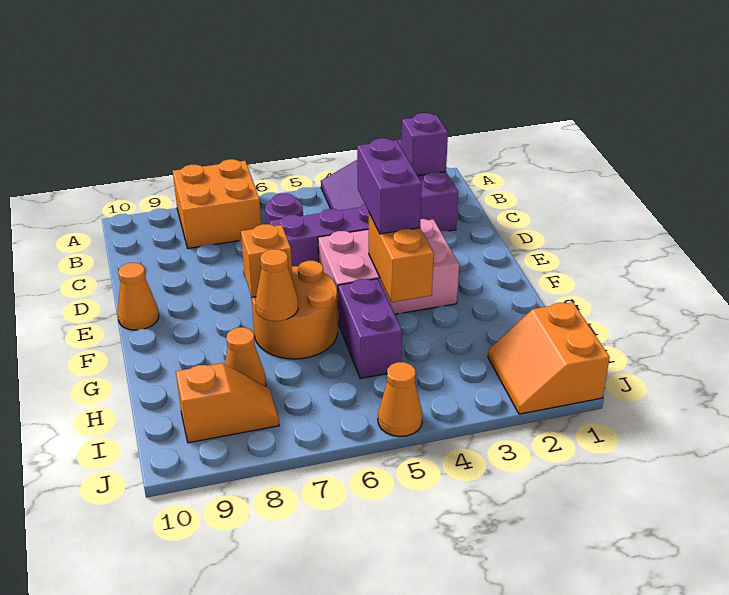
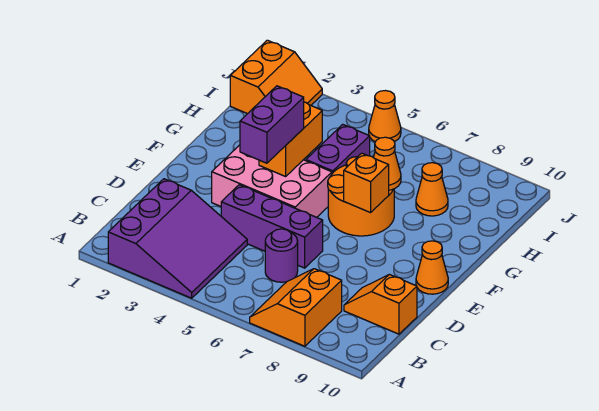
orange 2x2 brick [173,159,261,248] -> orange 2x2 slope [250,269,342,346]
purple 1x1 brick [401,113,448,176] -> none
orange 1x2 slope [176,363,279,443] -> orange 1x2 slope moved to [344,274,417,334]

